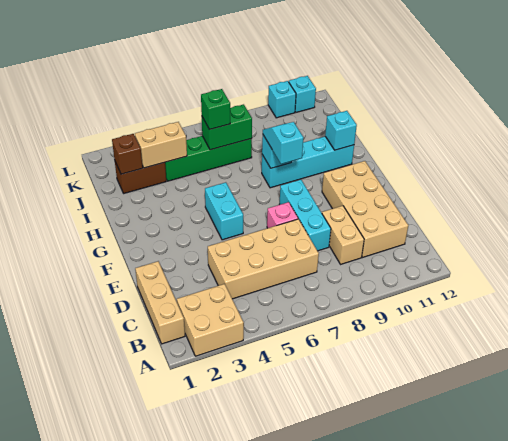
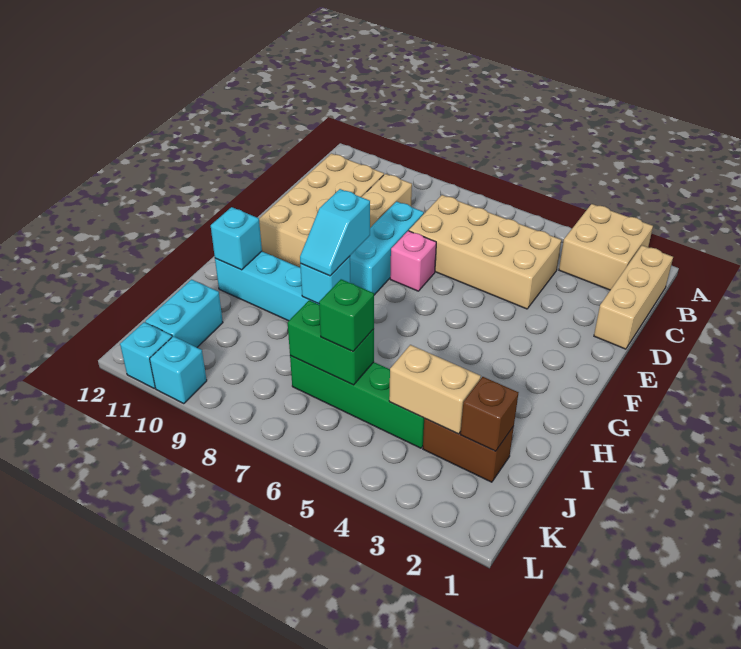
cyan 1x2 brick [205,182,243,240] -> cyan 1x2 brick moved to [145,280,223,347]

